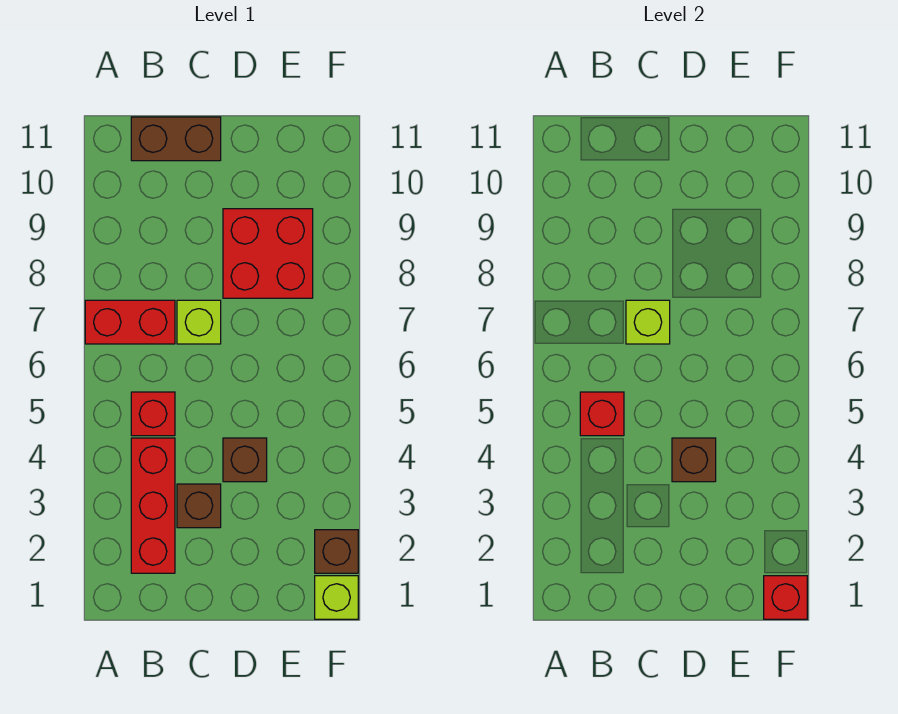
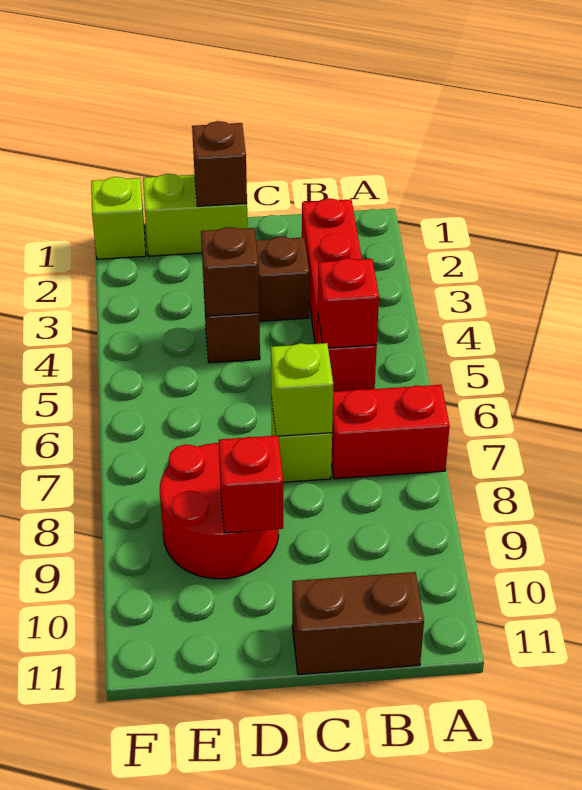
none -> lime 1x2 brick [143,174,248,256]
red 2x2 brick [223,209,313,298] -> red 2x2 round brick [160,443,279,579]
red 1x1 brick [764,576,807,619] -> red 1x1 brick moved to [219,436,283,533]
brown 1x1 brick [315,530,358,573] -> brown 1x1 brick moved to [192,121,247,206]

